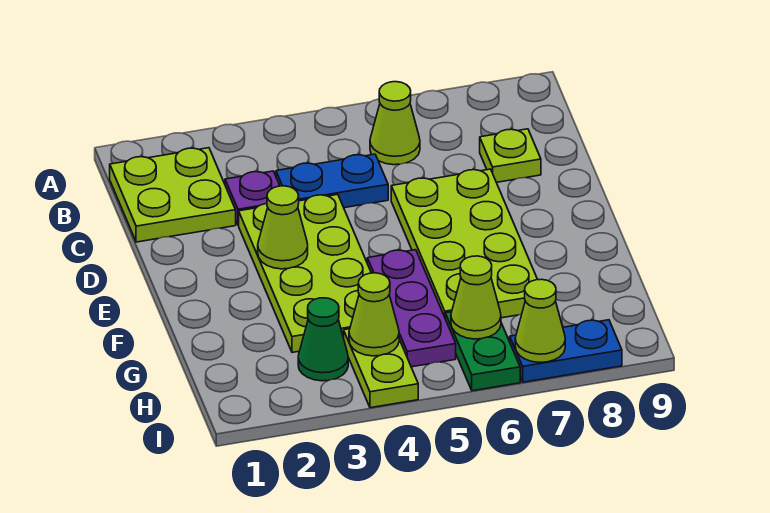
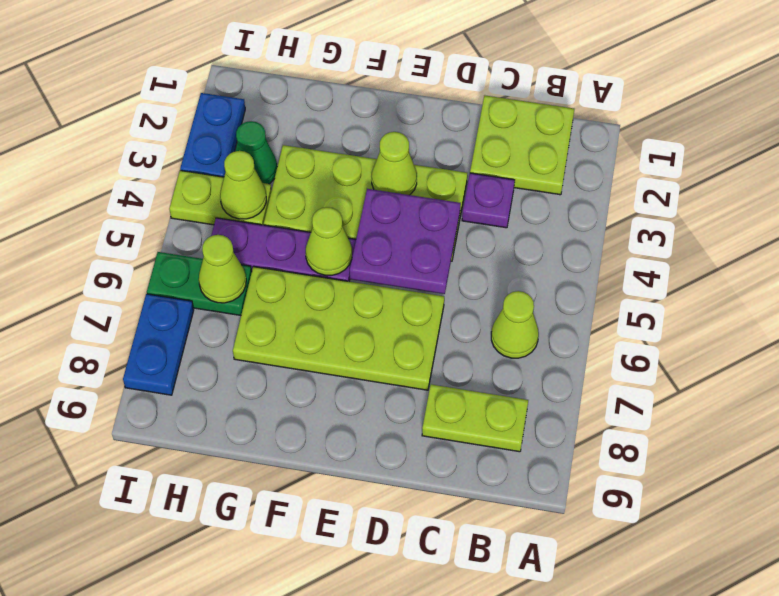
blue 1x2 plate [276,154,388,208] -> blue 1x2 plate moved to [180,93,245,177]
lime 1x1 plate [480,129,541,182] -> lime 1x2 plate [422,384,528,452]
none -> purple 2x2 plate [350,189,461,294]
lime 1x1 cone [515,279,565,362] -> lime 1x1 cone moved to [306,207,352,275]

